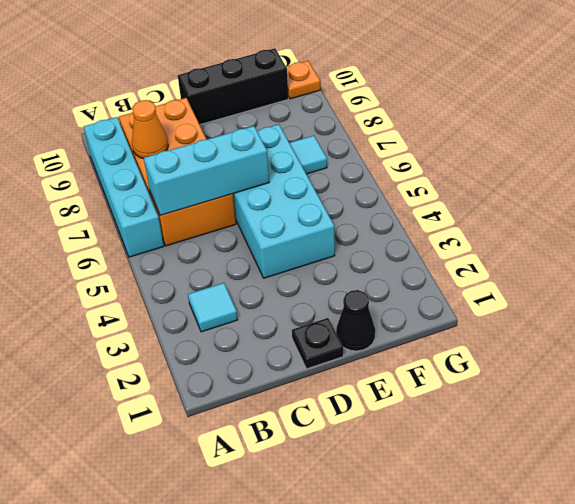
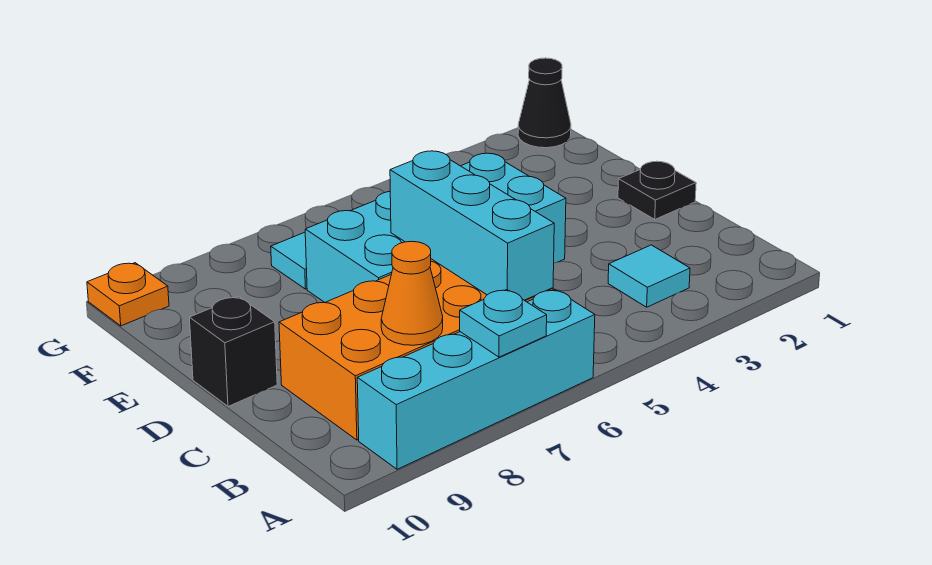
none -> cyan 1x1 plate [460,290,547,357]
black 1x3 brick [178,48,288,125] -> black 1x1 brick [189,297,277,406]
black 1x1 cone [336,290,375,351] -> black 1x1 cone moved to [518,58,571,148]

